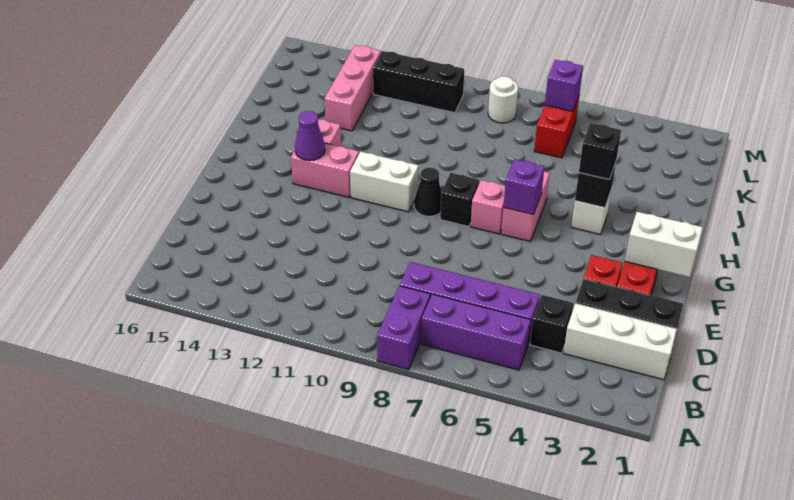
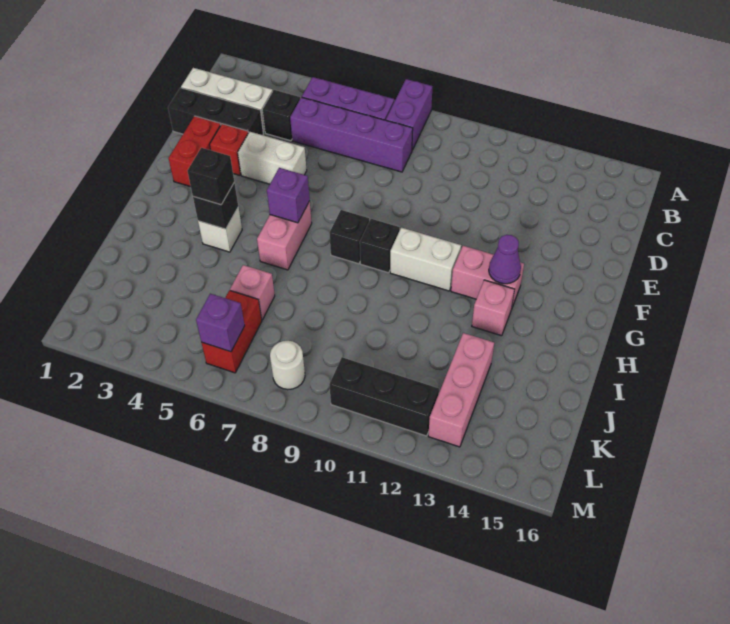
white 1x2 brick [625,212,703,277] -> white 1x2 brick moved to [238,132,307,184]
pink 1x1 brick [471,180,505,234] -> pink 1x1 brick moved to [230,265,275,320]
black 1x1 cone [414,168,442,216] -> black 1x1 brick [360,219,400,273]

